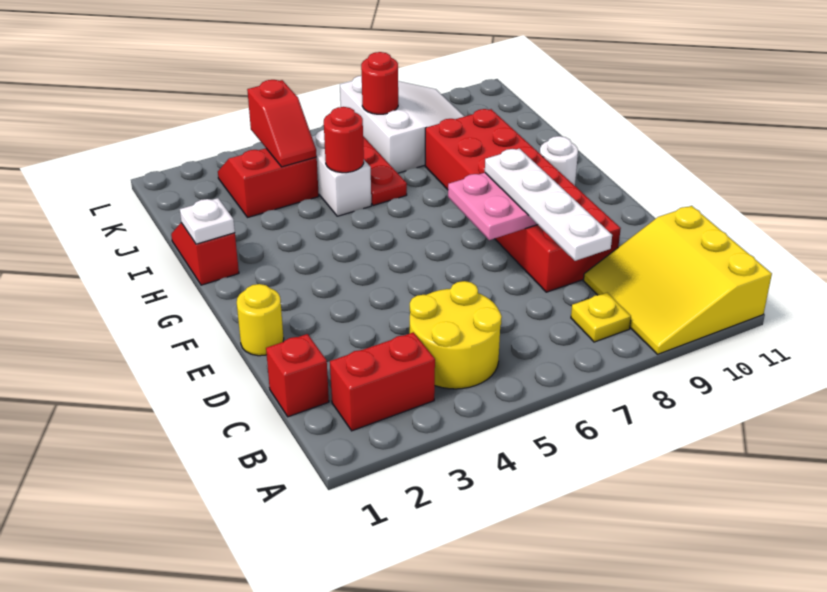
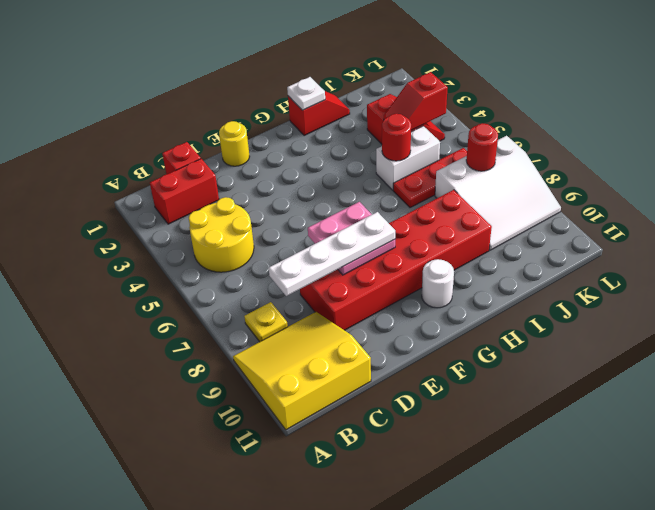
red 1x2 brick [330,332,435,431] -> red 1x2 brick turned to [150,159,219,224]

